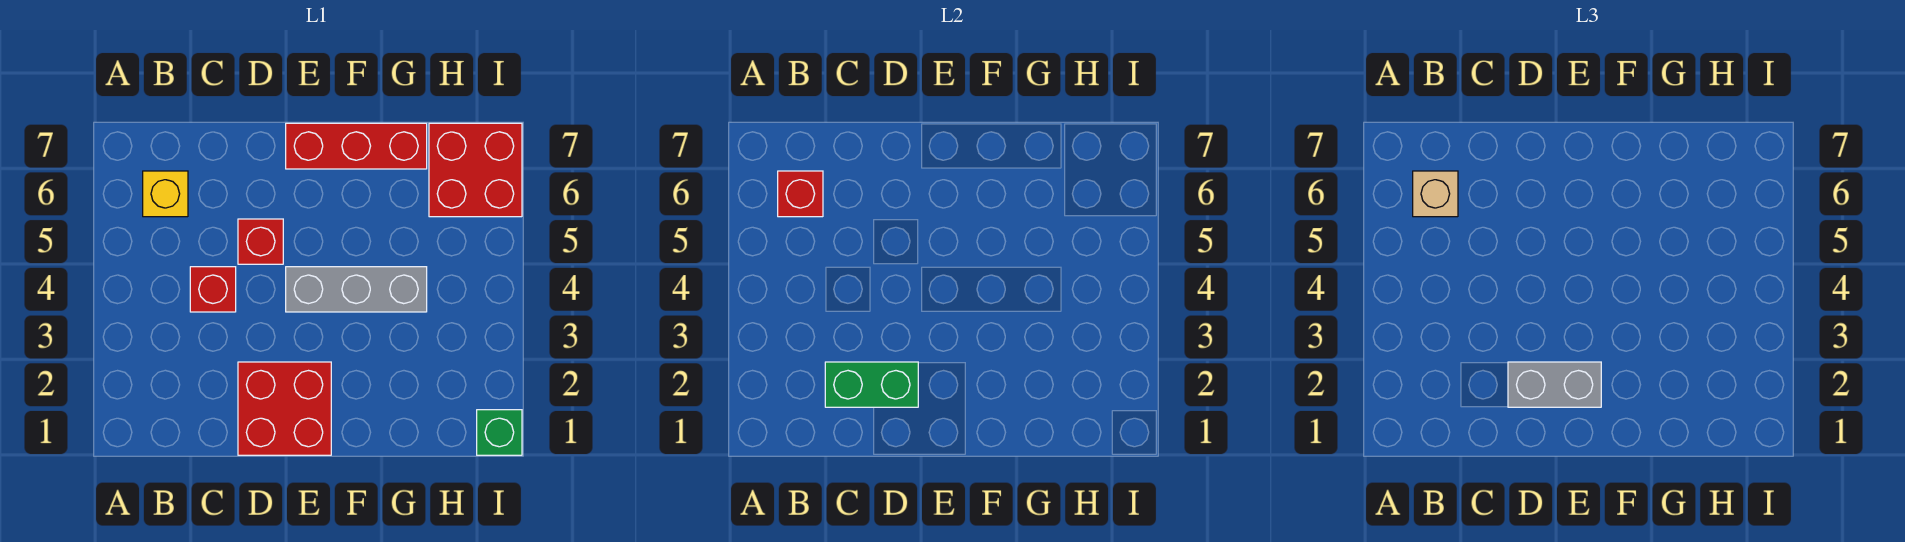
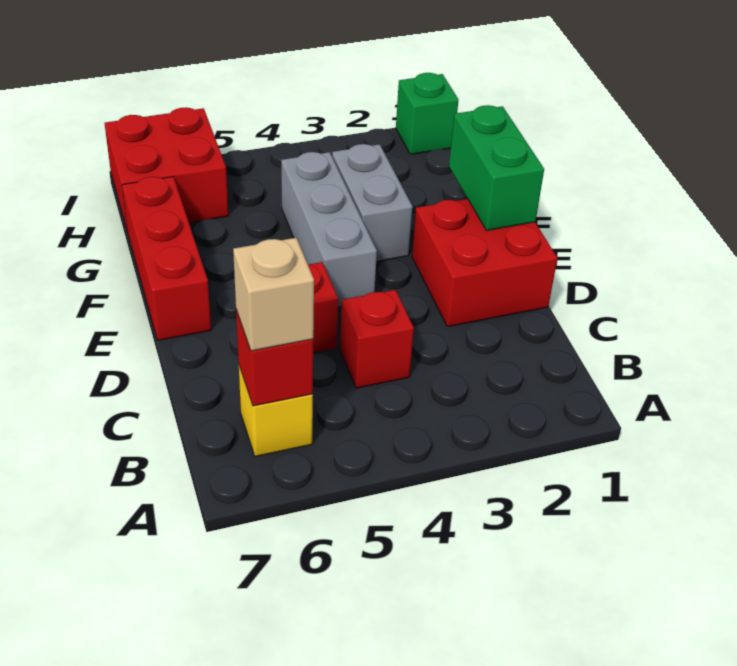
green 1x2 brick [825,362,918,407] -> green 1x2 brick moved to [449,105,544,231]
grey 1x2 brick [1508,362,1601,407] -> grey 1x2 brick moved to [332,144,413,262]

